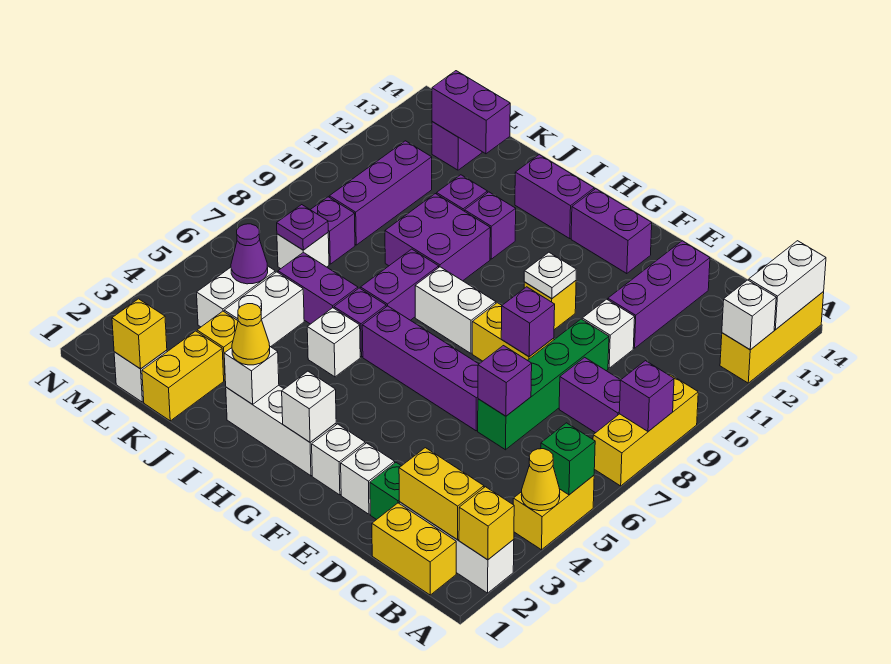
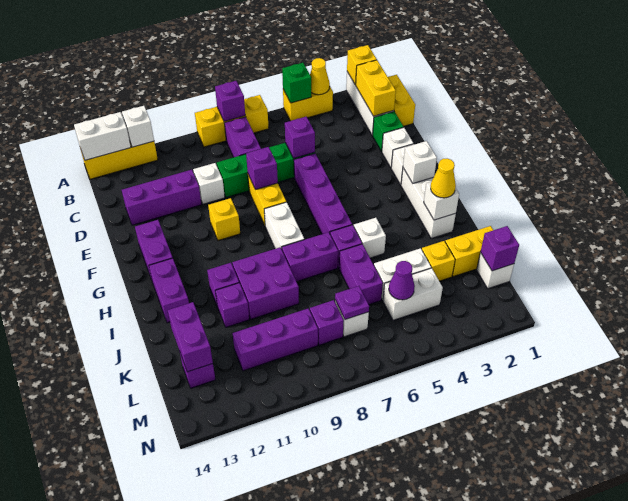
white 1x1 plate [524,252,576,299] -> none
yellow 1x1 brick [112,299,167,369] -> purple 1x1 brick [481,226,519,271]

